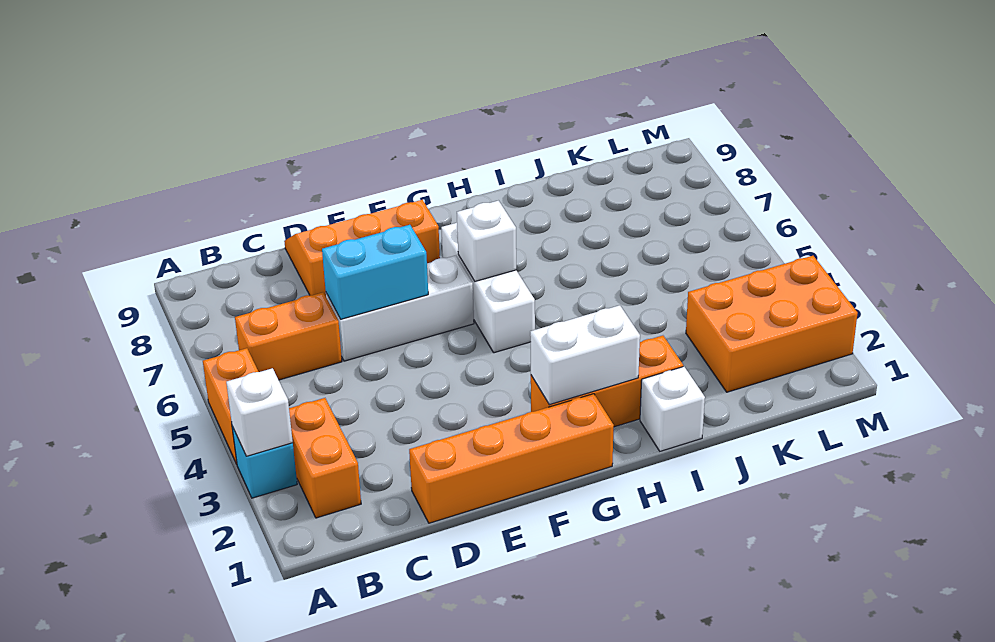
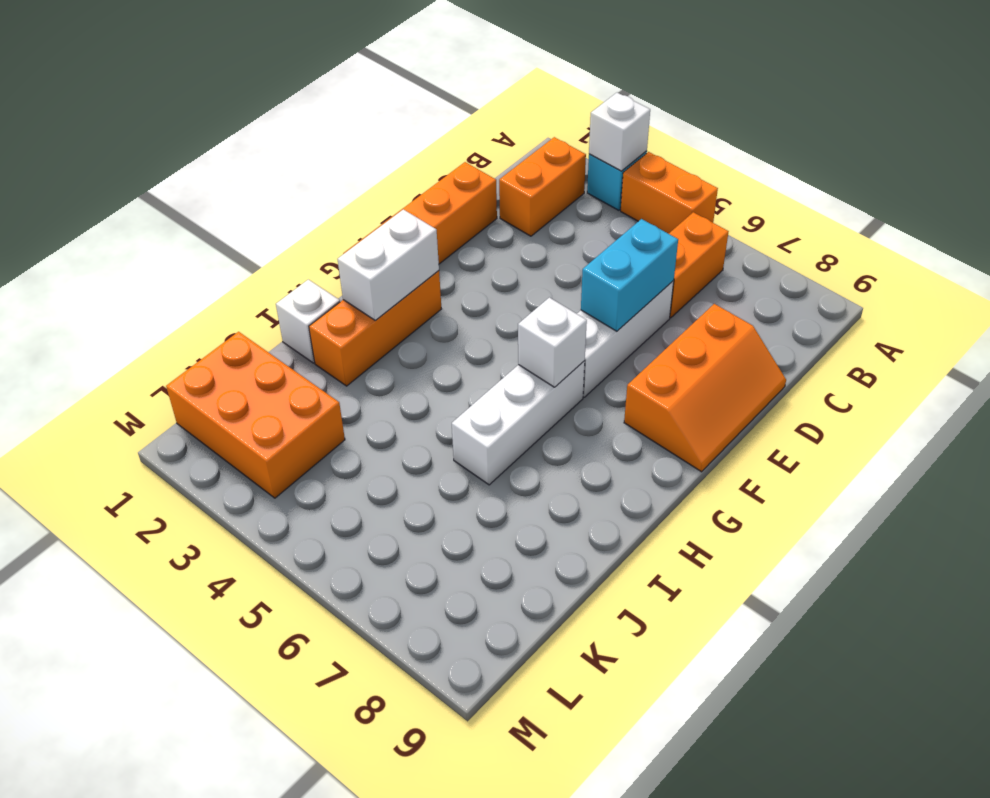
orange 1x2 brick [289,398,361,518] -> orange 1x2 brick turned to [499,137,586,236]
white 1x3 brick [441,223,535,353] -> white 1x3 brick turned to [452,361,585,485]
orange 2x3 brick [686,256,858,392] -> orange 2x3 brick turned to [166,332,345,498]

